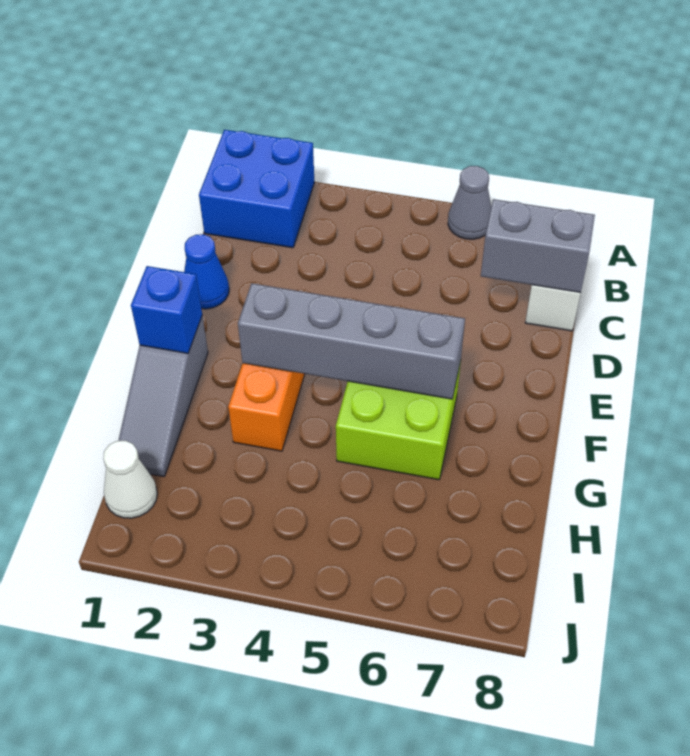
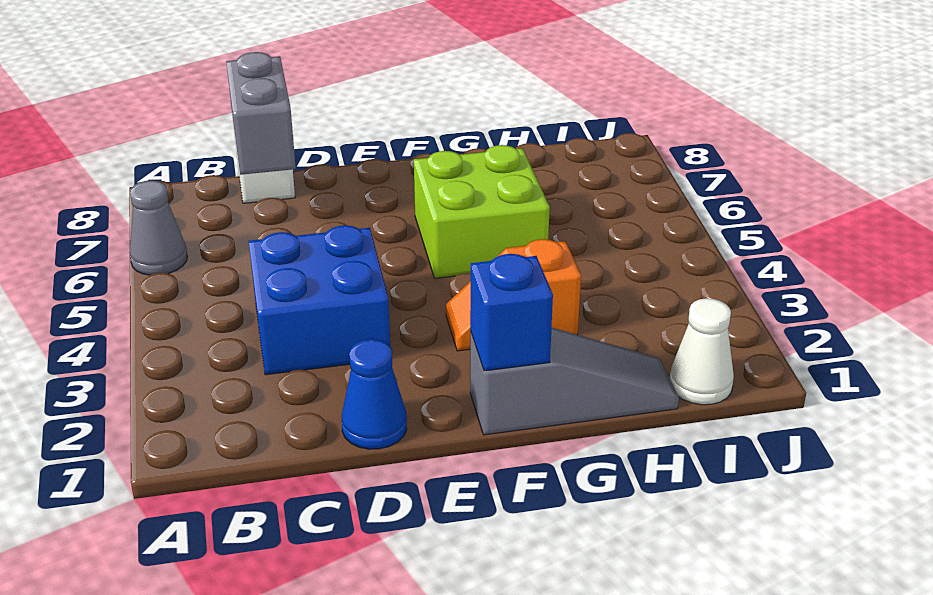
blue 2x2 brick [199,130,314,248] -> blue 2x2 brick moved to [249,225,390,375]
grey 1x4 brick [238,283,465,399] -> none

